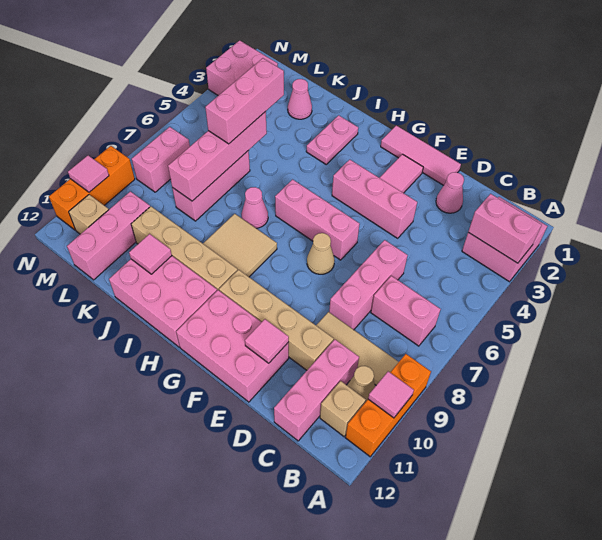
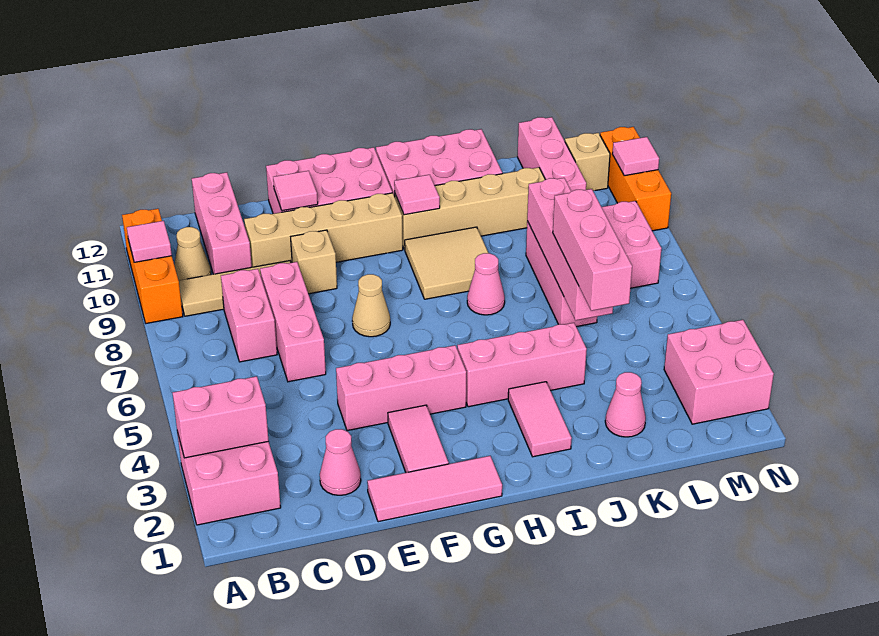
pink 1x2 brick [371,276,441,346] -> pink 1x2 brick turned to [221,269,277,362]
tan 1x1 brick [320,381,366,436] -> tan 1x1 brick moved to [291,230,337,294]
pink 1x3 brick [275,179,360,260] -> pink 1x3 brick moved to [457,323,587,407]
pink 1x2 plate [306,115,358,164] -> pink 1x2 tile [508,382,572,457]
pink 1x1 tile [129,234,172,274] -> pink 1x1 tile moved to [394,175,440,215]

